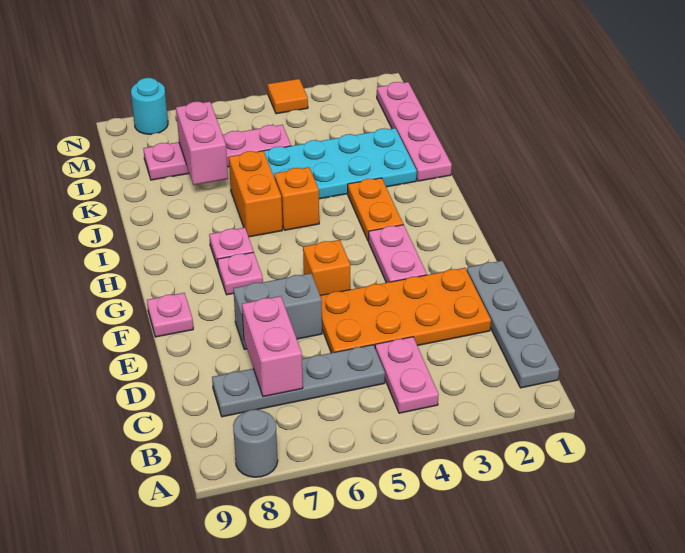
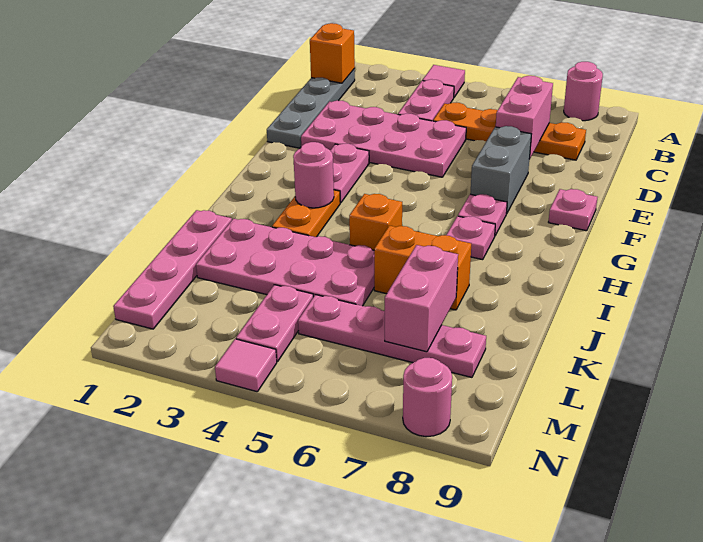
none -> pink 1x1 tile [423,65,465,97]
grey 1x1 round brick [233,410,278,477] -> pink 1x1 round brick [564,62,603,121]
grey 1x4 plate [212,345,385,417] -> orange 1x4 plate [433,103,586,160]
orange 2x4 plate [320,268,491,353] -> pink 2x4 plate [301,100,466,177]
grey 1x2 brick [233,273,322,349] -> grey 1x2 brick turned to [470,126,531,214]
orange 1x1 brick [303,240,350,295] -> orange 1x1 brick moved to [310,23,355,83]
none -> pink 1x1 round brick [293,142,334,208]
orange 1x2 brick [229,151,282,237] -> orange 1x2 brick turned to [374,226,471,310]
cyan 2x4 plate [264,128,417,199] -> pink 2x4 plate [196,219,374,306]
none -> pink 1x2 plate [236,285,313,362]
orange 1x1 tile [268,79,308,114] -> pink 1x1 tile [215,339,277,392]
cyan 1x1 round brick [131,78,168,134] -> pink 1x1 round brick [403,358,452,437]

